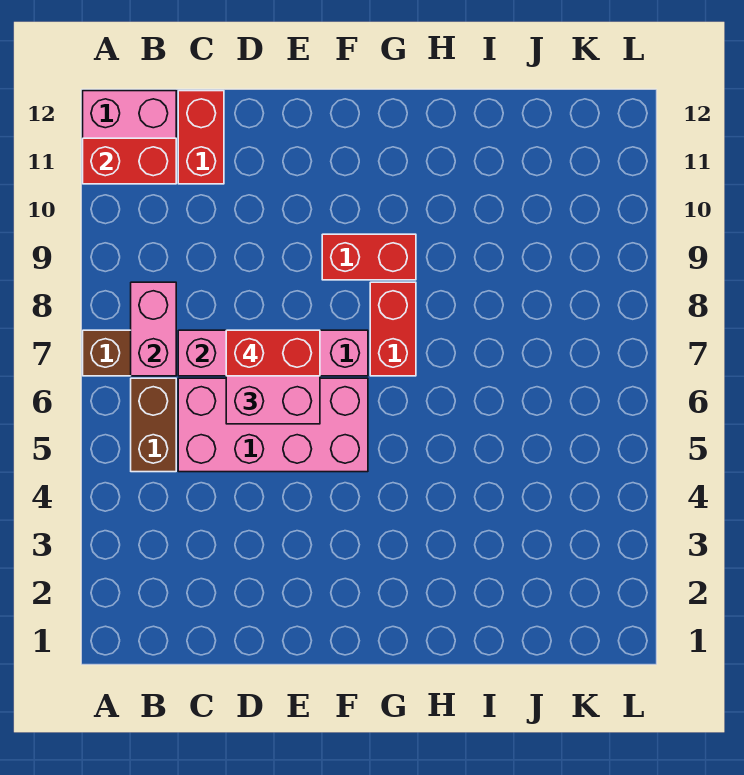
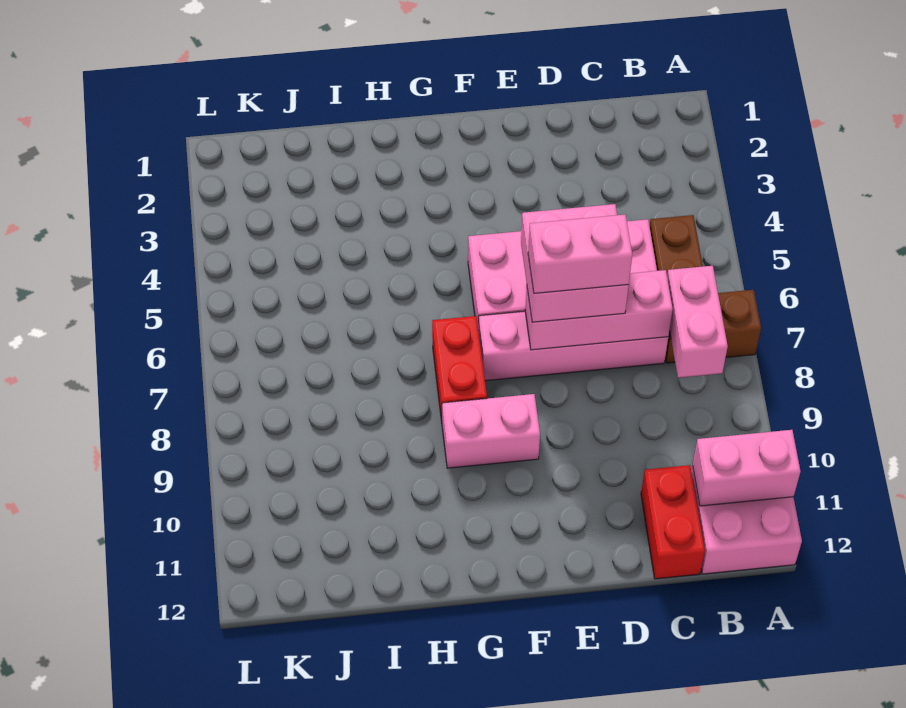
red 1x2 brick [83,138,176,184] -> pink 1x2 brick [693,430,801,506]
red 1x2 brick [226,330,320,376] -> pink 1x2 brick [528,215,632,293]
red 1x2 brick [322,234,416,280] -> pink 1x2 brick [442,394,540,468]

